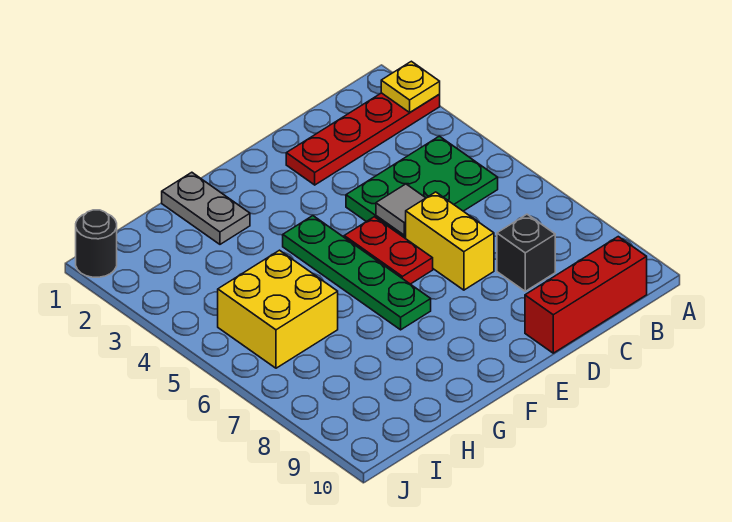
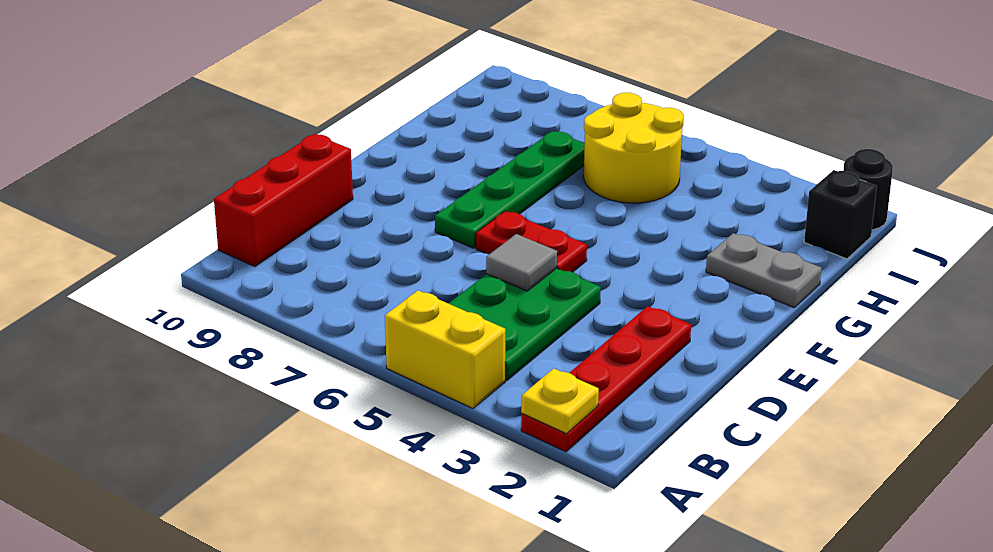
black 1x1 brick [497,214,555,291] -> black 1x1 brick moved to [804,170,877,259]
yellow 1x2 brick [406,192,494,290] -> yellow 1x2 brick moved to [385,290,505,408]
green 1x4 plate [283,216,431,330] -> green 1x4 plate turned to [435,131,585,248]
yellow 2x2 brick [218,250,338,368] -> yellow 2x2 round brick [584,93,684,203]

